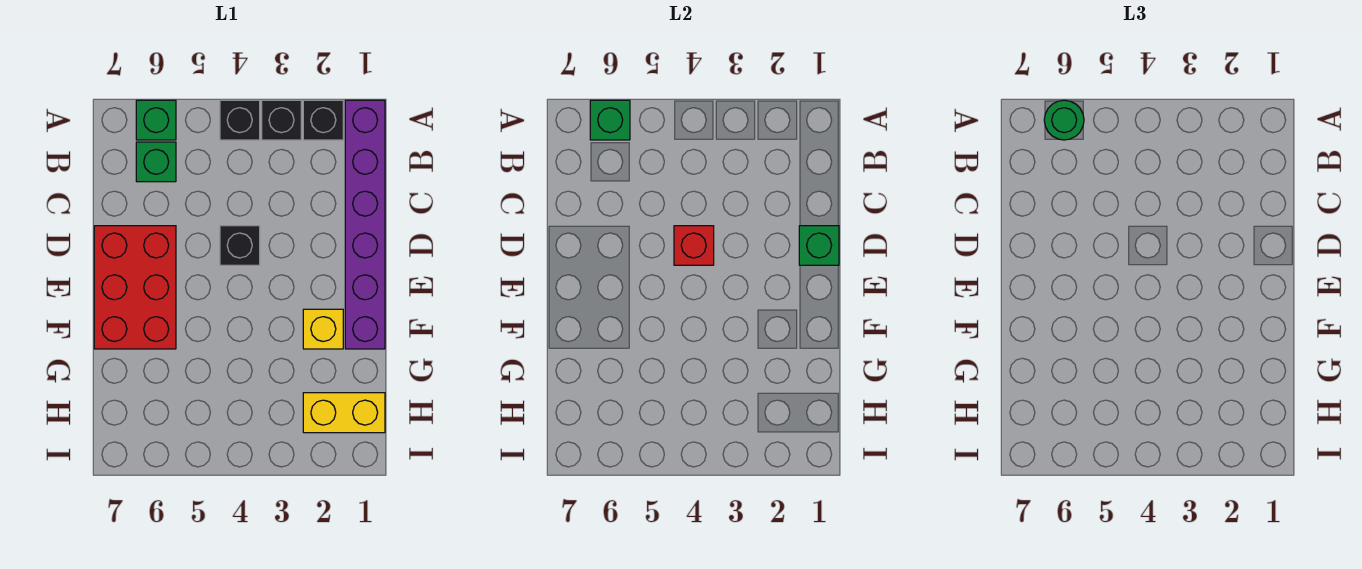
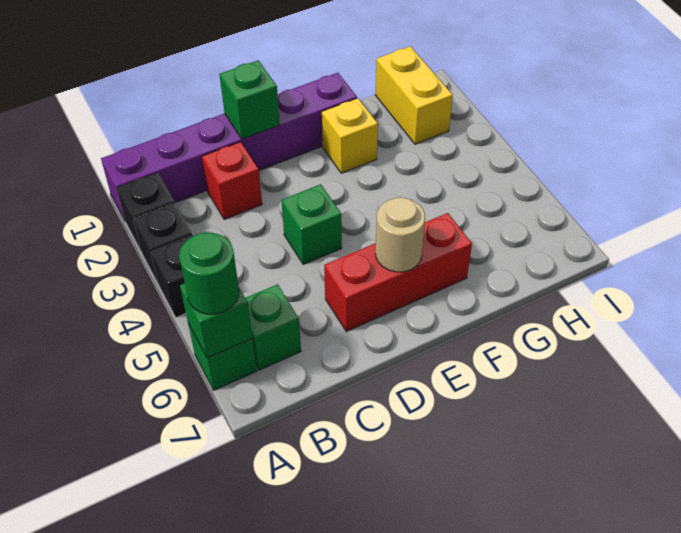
black 1x1 brick [220,226,260,265] -> green 1x1 brick [281,184,342,264]
red 1x1 brick [674,226,714,265] -> red 1x1 brick moved to [202,142,262,219]
red 2x3 brick [94,226,176,349] -> red 1x3 brick [324,213,472,331]
none -> tan 1x1 round brick [376,197,425,272]

